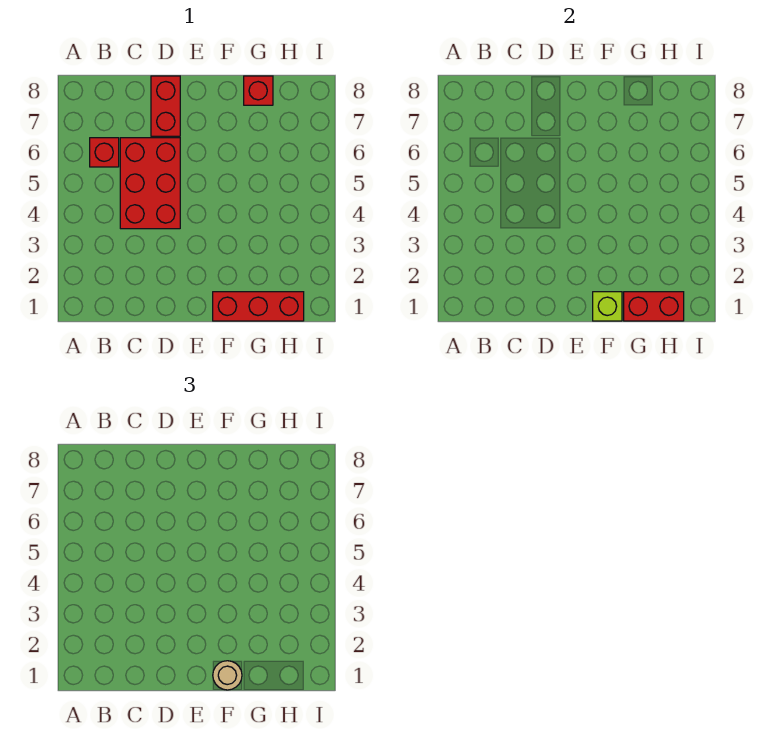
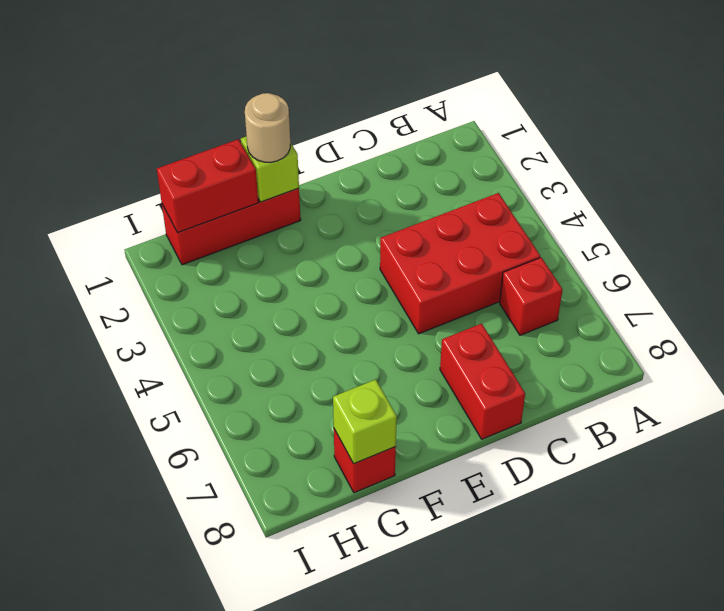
red 2x3 brick [120,138,180,229] -> red 2x3 brick turned to [380,193,540,334]
none -> lime 1x1 brick [333,380,397,464]

